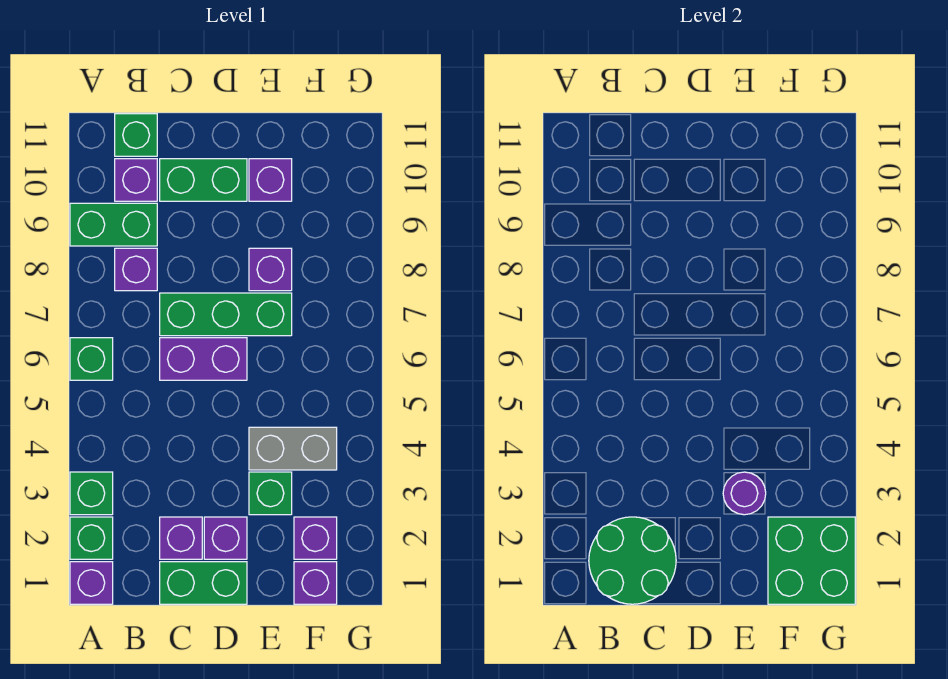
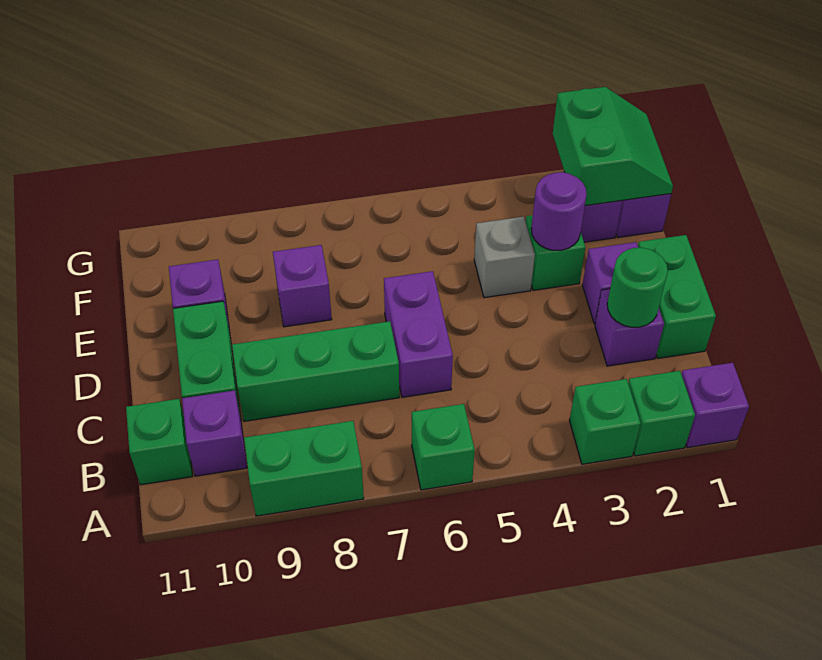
green 1x2 brick [70,203,157,246] -> green 1x2 brick turned to [244,421,364,516]
green 2x2 round brick [589,517,676,604] -> green 1x1 round brick [607,248,668,327]
purple 1x1 brick [115,248,157,291] -> none
green 1x3 brick [160,293,292,336] -> green 1x3 brick turned to [232,321,399,421]
grey 1x2 brick [249,427,337,470] -> grey 1x1 brick [474,217,535,298]
green 2x2 brick [768,517,855,604] -> green 2x2 slope [553,87,673,206]

